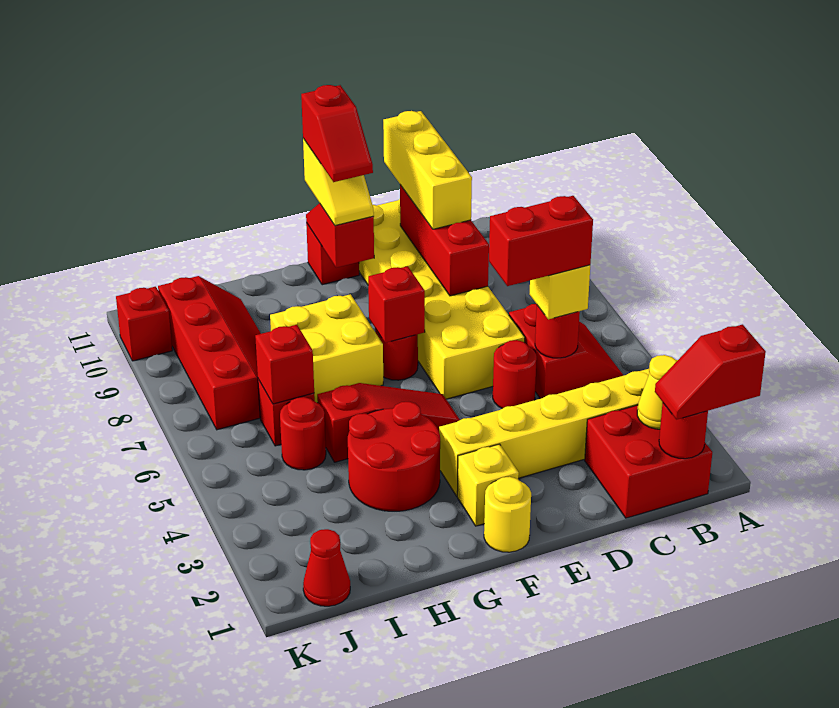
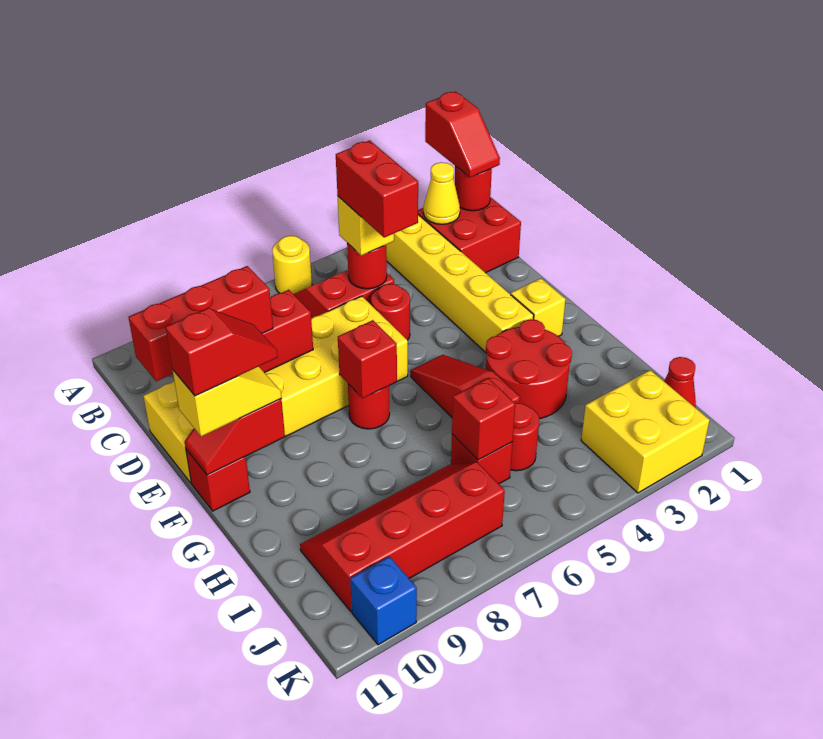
yellow 1x3 brick [383,111,472,229] -> red 1x3 brick [128,266,273,381]
yellow 1x1 round brick [484,477,531,552] -> yellow 1x1 round brick moved to [272,236,312,294]
yellow 2x2 brick [270,294,383,403] -> yellow 2x2 brick moved to [581,370,710,493]
red 1x1 brick [116,287,172,361] -> blue 1x1 brick [350,556,417,645]

